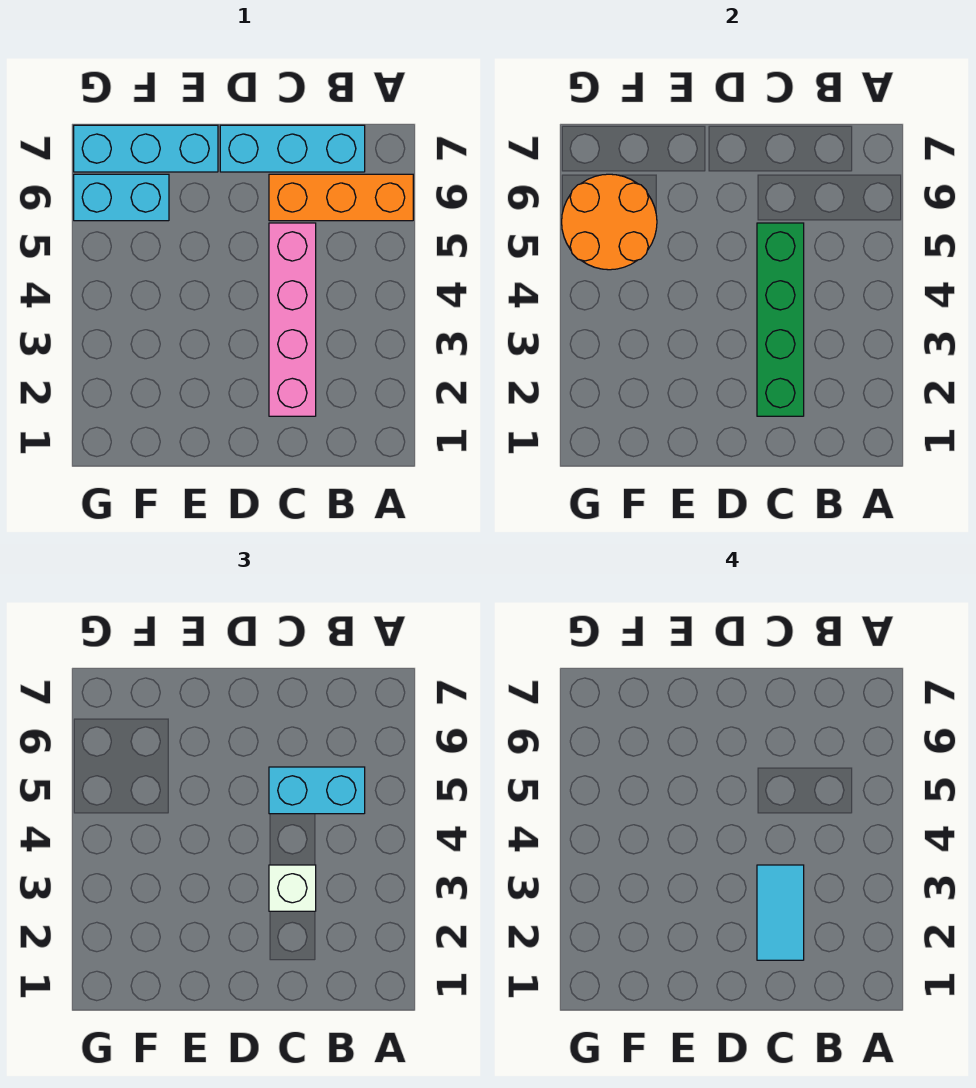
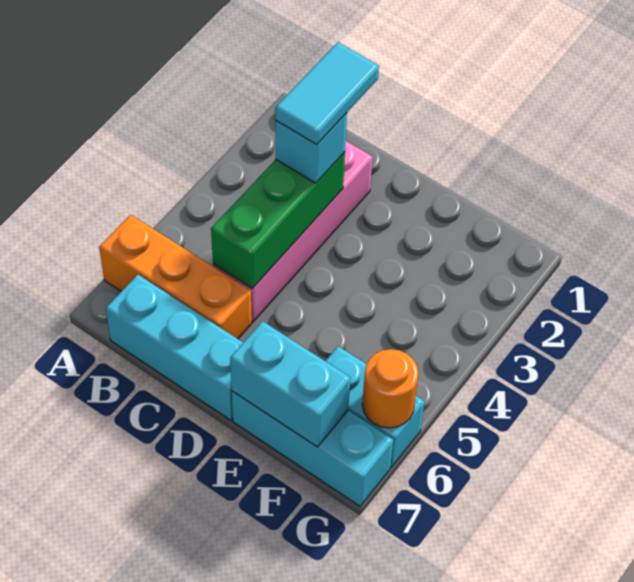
cyan 1x2 brick [269,767,365,814] -> cyan 1x2 brick moved to [230,321,350,447]
green 1x4 brick [757,223,804,416] -> green 1x3 brick [211,152,345,289]
white 1x1 brick [269,865,316,911] -> cyan 1x1 brick [276,113,347,183]
orange 2x2 round brick [562,174,657,270] -> orange 1x1 round brick [362,349,419,428]

